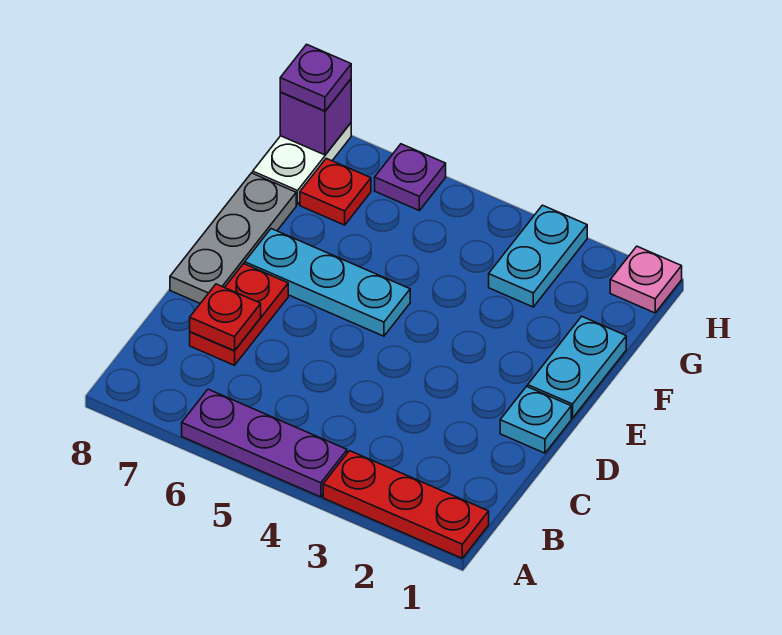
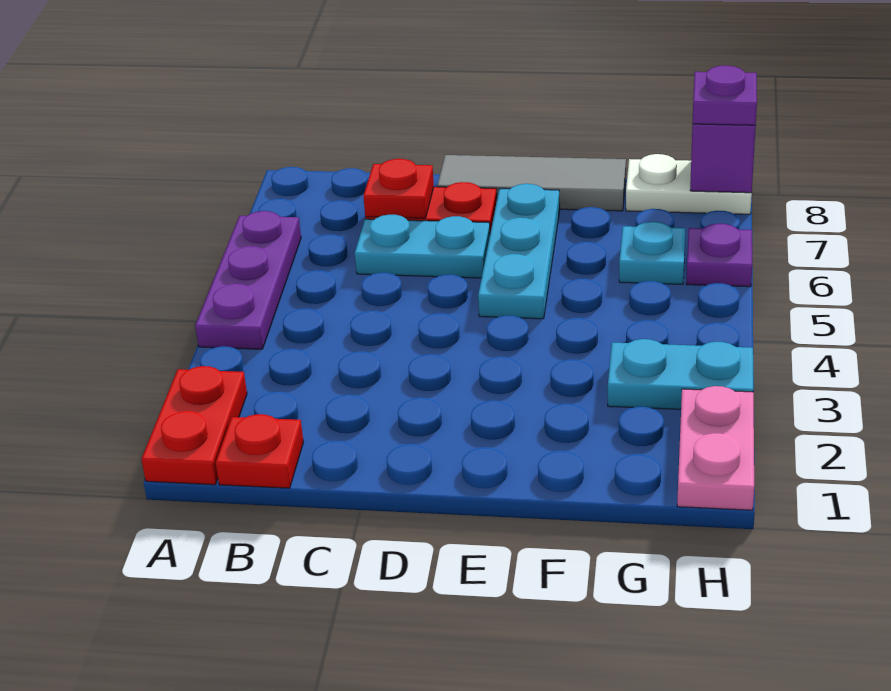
red 1x3 plate [323,451,489,558] -> red 1x2 plate [141,366,247,485]
cyan 1x1 plate [500,387,571,453] -> cyan 1x1 plate moved to [619,222,685,284]
grey 1x3 plate [170,173,296,303] -> grey 1x3 tile [437,155,626,211]
cyan 1x2 plate [528,316,626,418] -> cyan 1x2 plate moved to [355,215,490,278]
red 1x1 plate [300,158,371,225] -> red 1x1 plate moved to [216,414,303,488]
pink 1x1 plate [610,246,682,313] -> pink 1x2 plate [677,386,754,510]

